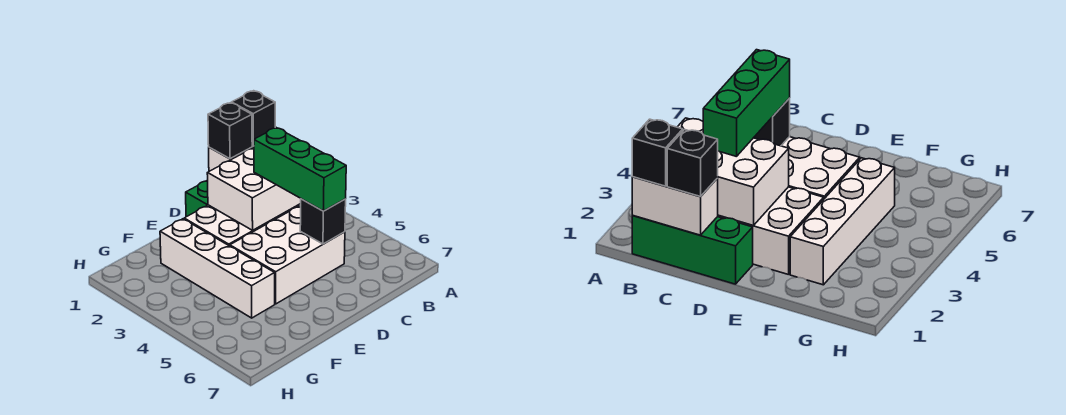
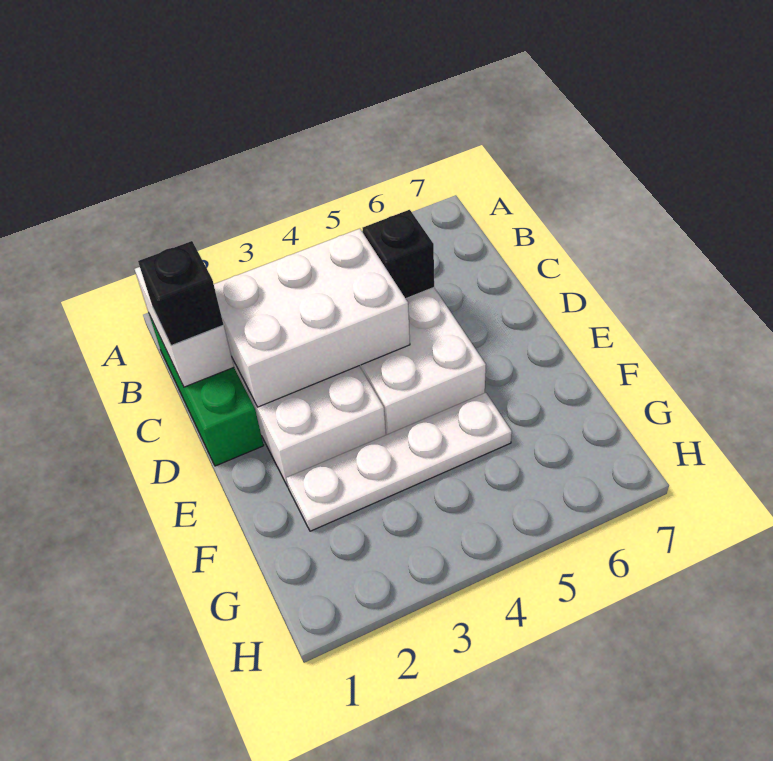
black 1x1 brick [232,91,275,146] -> none
white 2x3 brick [207,148,301,230] -> white 2x3 brick turned to [214,229,410,407]
green 1x3 brick [254,128,346,211] -> none
white 1x4 brick [160,219,275,318] -> white 1x4 plate [286,393,512,531]

